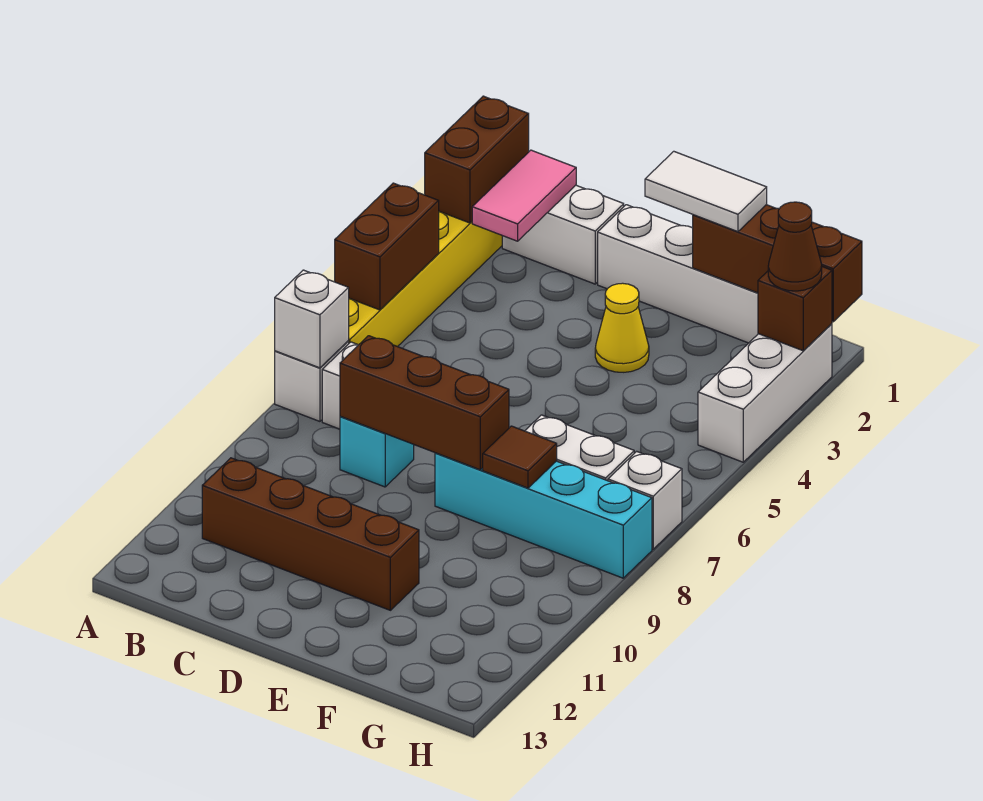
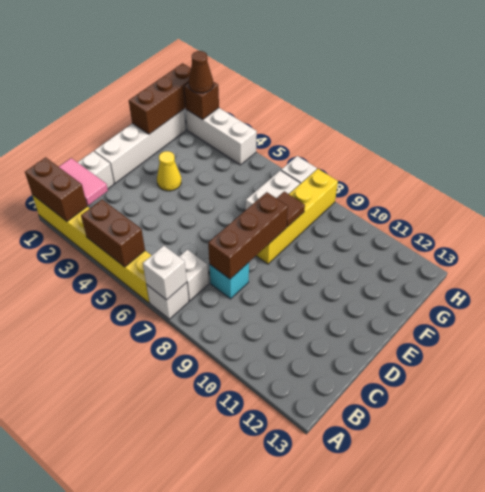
brown 1x4 brick [202,458,419,610] -> none
white 1x2 tile [645,151,767,232] -> none
cyan 1x4 brick [435,453,652,578] -> yellow 1x4 brick [256,169,338,264]

